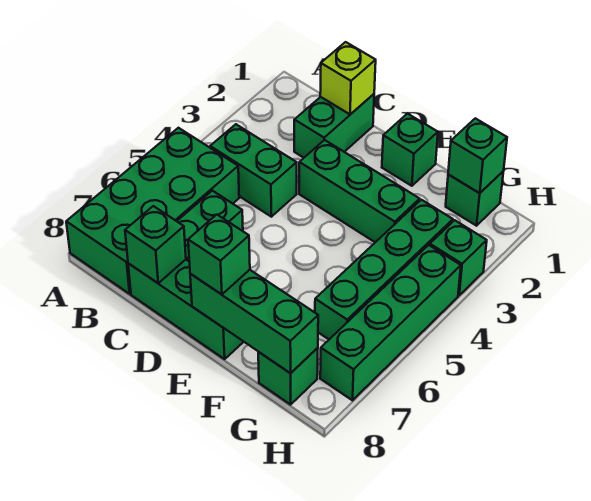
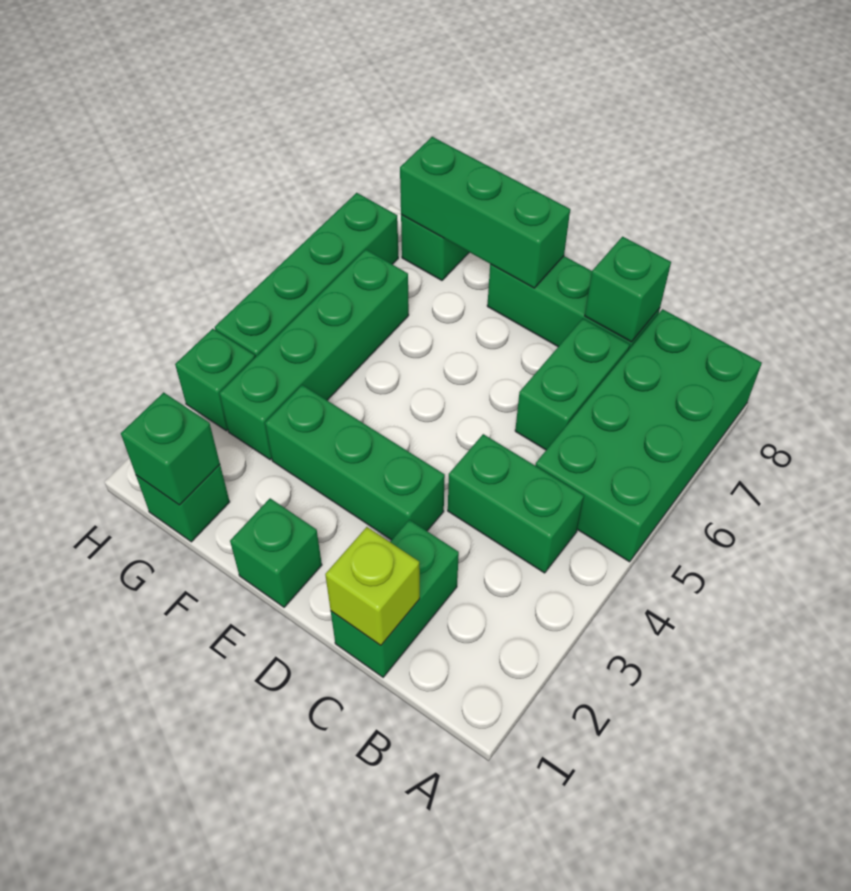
green 1x1 brick [188,215,250,295] -> none

